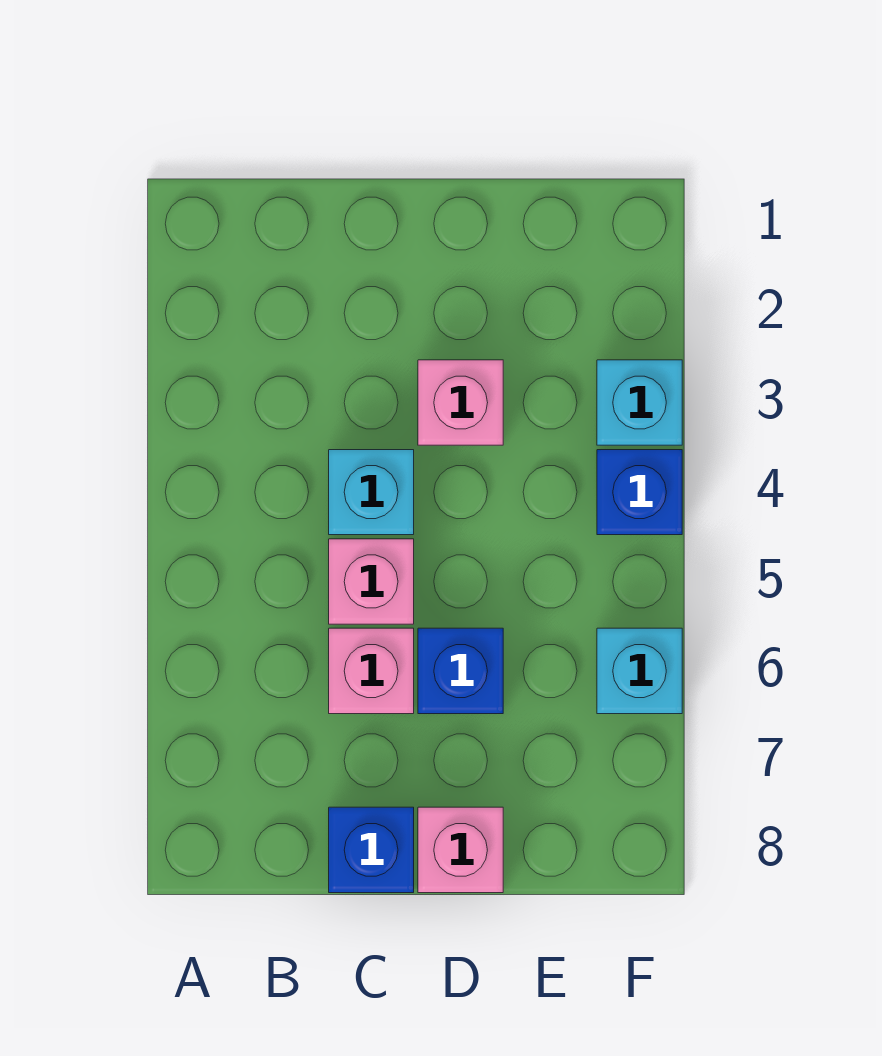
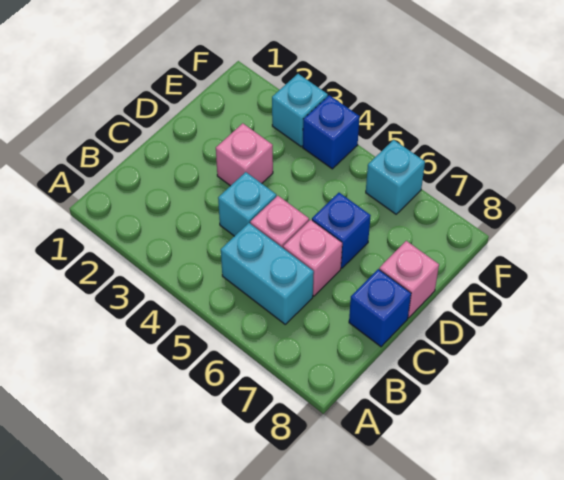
none -> cyan 1x2 brick [221,223,314,324]

